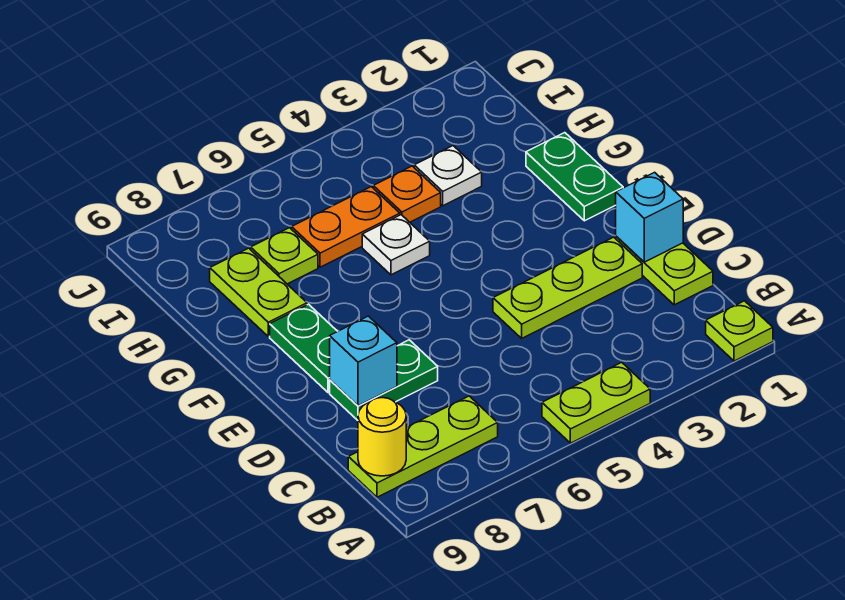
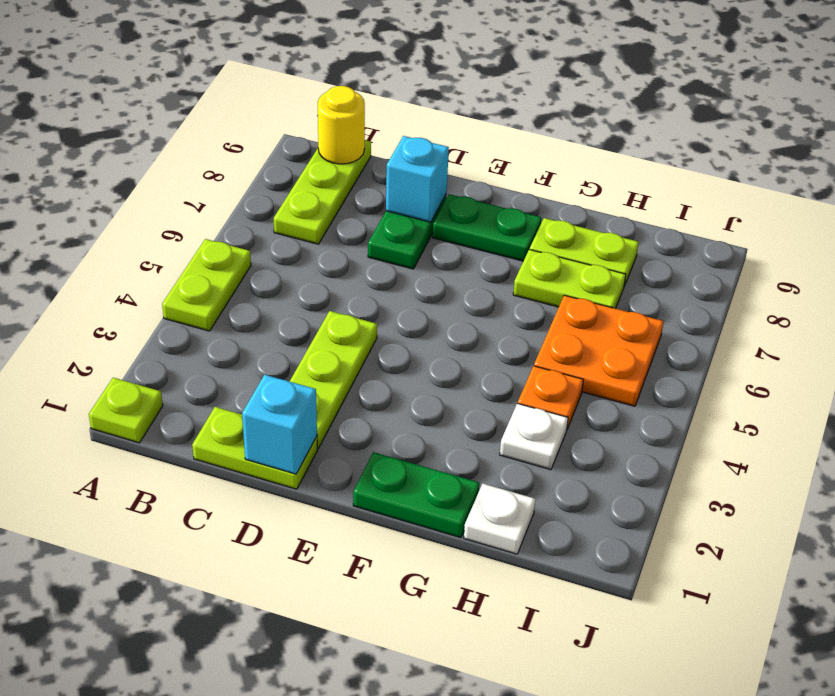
white 1x1 plate [362,215,430,275] -> white 1x1 plate moved to [464,484,535,554]
orange 1x2 plate [292,187,400,267] -> orange 2x2 plate [534,295,664,406]
lime 1x1 plate [251,228,318,284] -> lime 1x2 plate [513,249,626,308]

